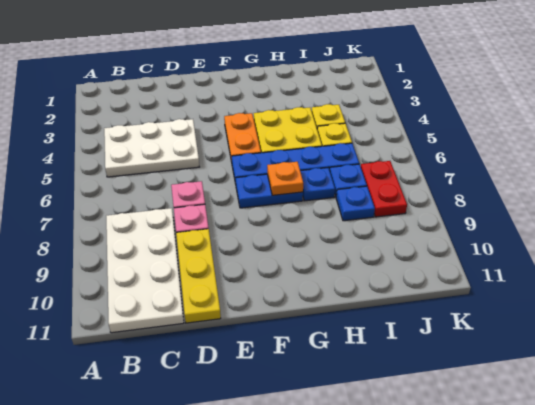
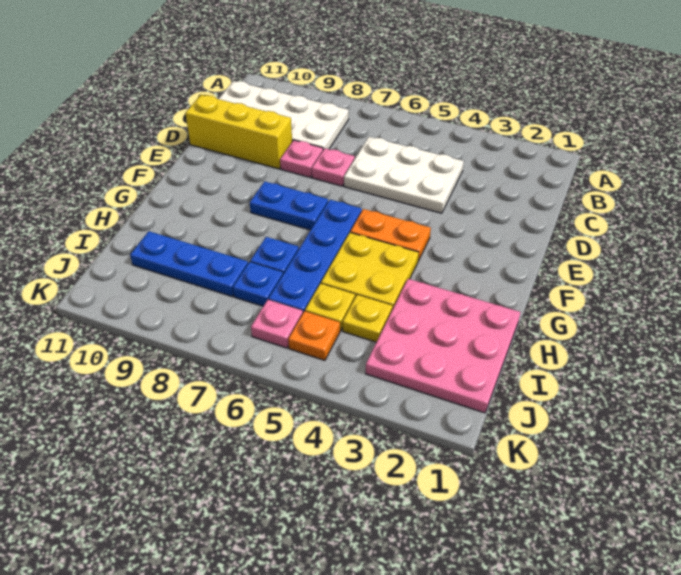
white 2x3 plate [104,119,199,177] -> white 2x3 plate turned to [344,137,464,213]
yellow 1x3 plate [176,229,221,323] -> yellow 1x3 brick [185,95,292,169]
blue 1x2 plate [236,174,303,208] -> blue 1x2 plate turned to [250,181,328,230]
orange 1x1 plate [267,162,303,195] -> orange 1x1 plate moved to [288,311,340,360]
none -> pink 3x3 plate [366,279,521,413]
blue 1x1 plate [336,186,375,221] -> blue 1x3 plate [130,231,248,296]
none -> pink 1x1 plate [251,300,303,348]
red 1x2 plate [361,161,407,217] -> none

